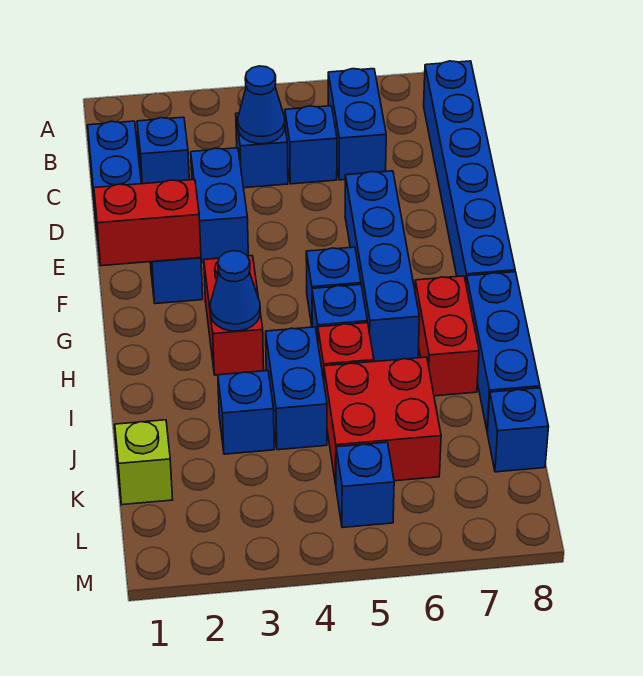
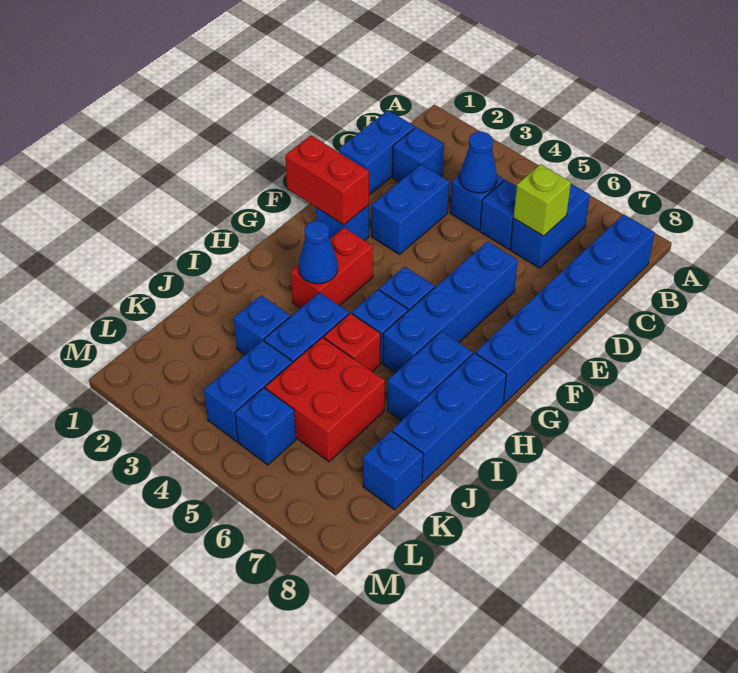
red 1x2 brick [415,276,479,396] -> blue 1x2 brick [387,331,473,421]
lime 1x1 brick [115,420,173,505] -> lime 1x1 brick moved to [514,164,571,236]
none -> blue 1x2 brick [204,340,292,442]

